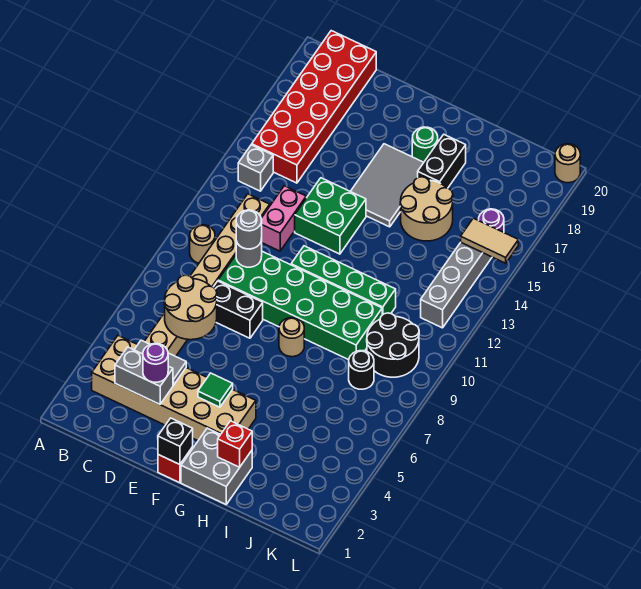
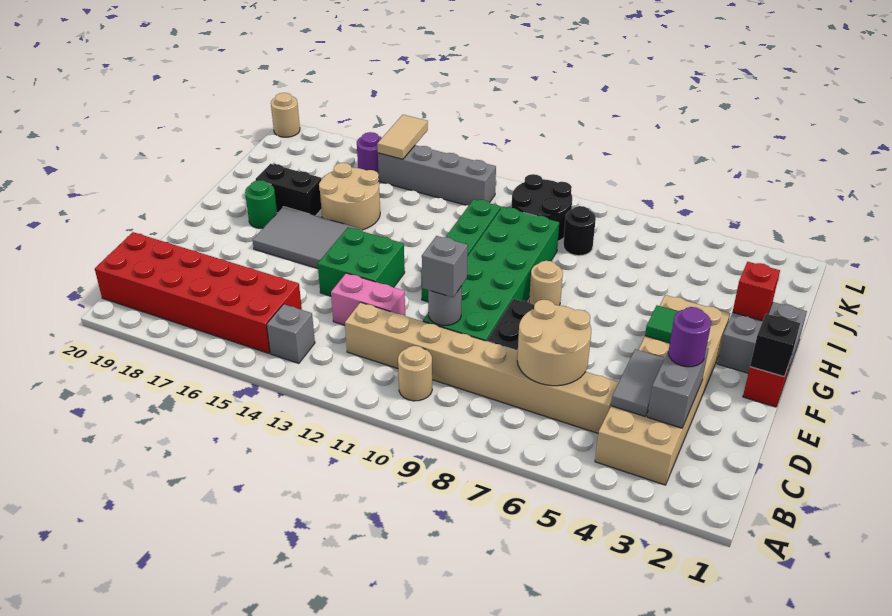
grey 1x1 round brick [236,210,262,249] -> grey 1x1 brick [422,236,468,297]

